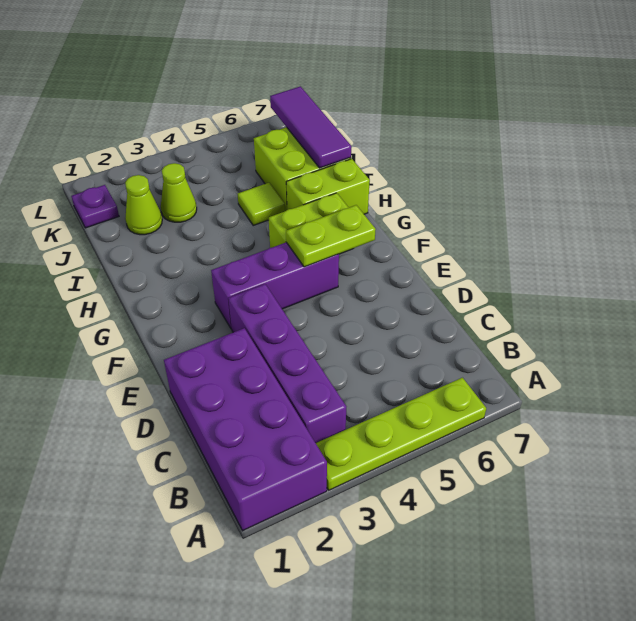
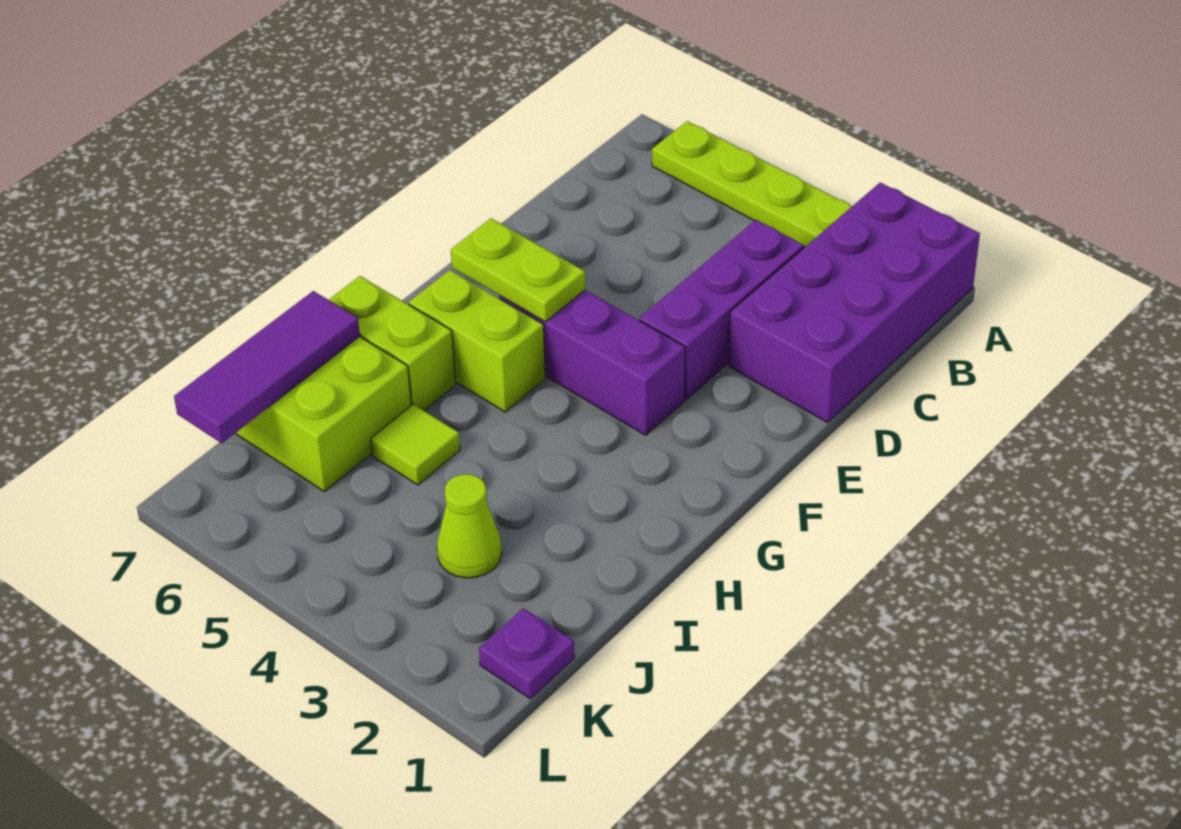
purple 1x4 brick [228,284,346,443] -> purple 1x3 brick [639,220,804,399]
lime 1x1 cone [125,175,162,235] -> none

